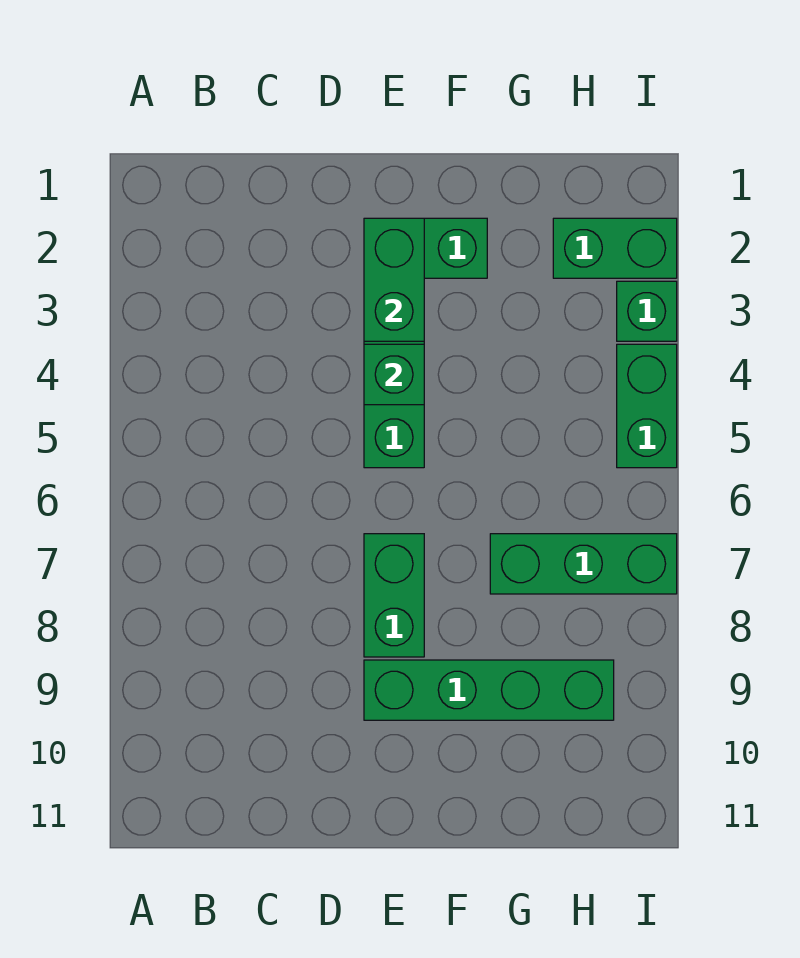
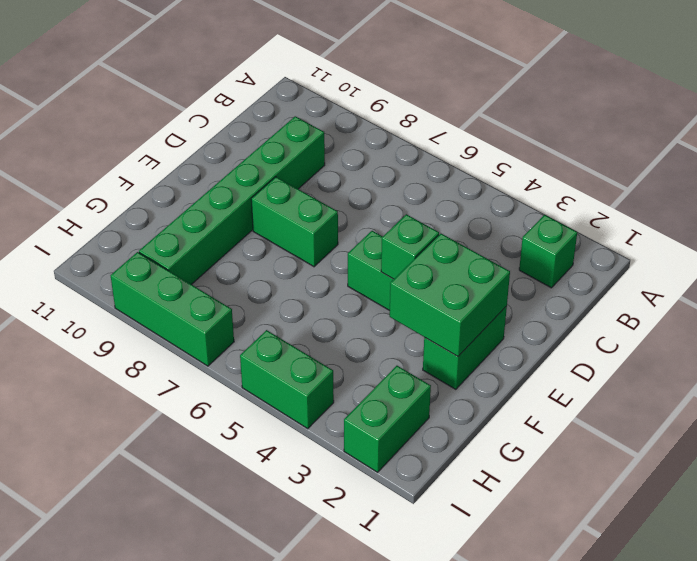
green 1x2 brick [364,218,424,341] -> green 2x2 brick [390,234,510,356]
green 1x4 brick [364,660,614,720] -> green 1x6 brick [139,116,325,285]
green 1x3 brick [490,534,677,594] -> green 1x3 brick turned to [111,252,234,366]
green 1x1 brick [617,281,677,341] -> green 1x1 brick moved to [519,215,577,288]

